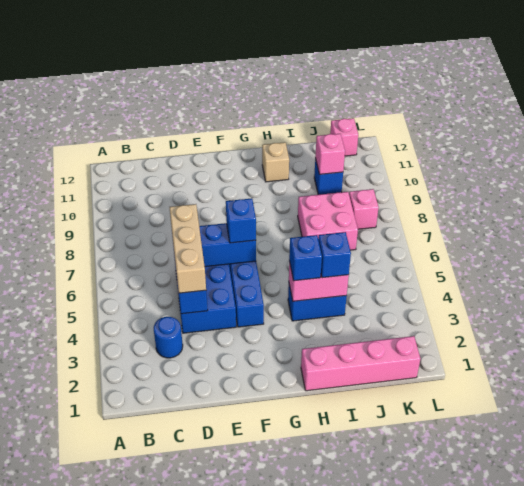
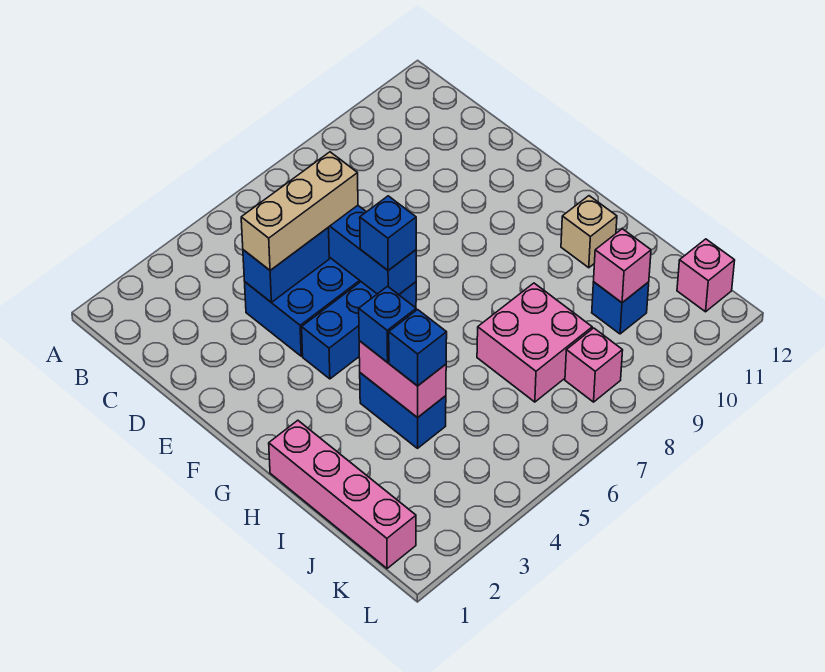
blue 1x1 round brick [154,317,183,358] -> none

